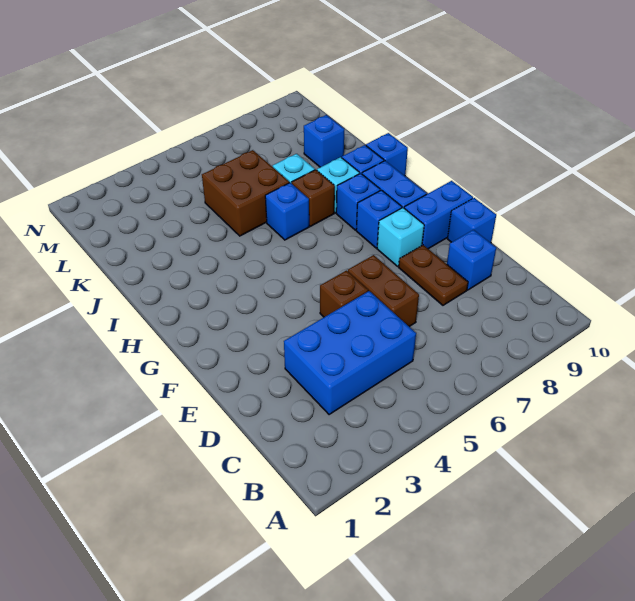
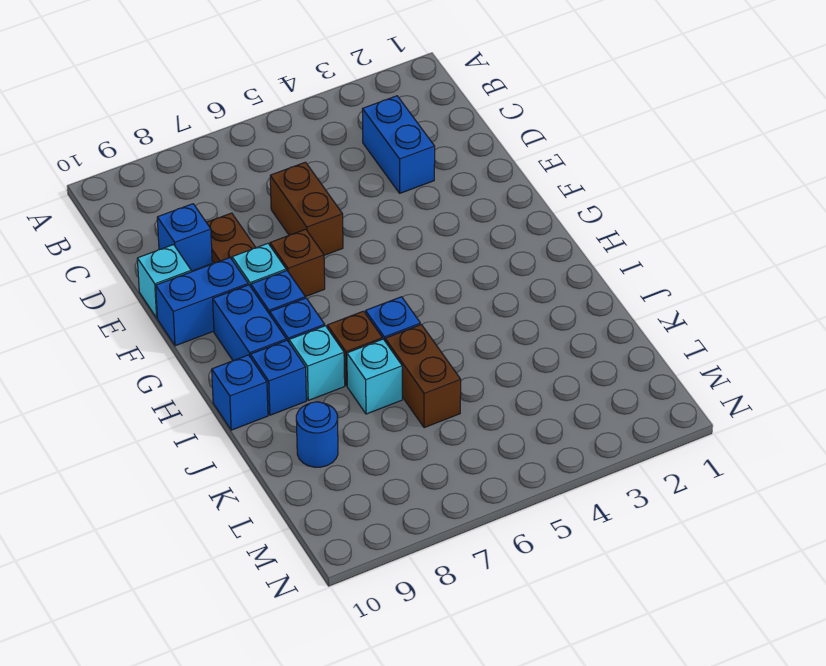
blue 2x3 brick [284,291,416,415] -> blue 1x2 brick [362,96,435,193]
brown 1x1 brick [320,271,368,317] -> brown 1x1 brick moved to [270,229,325,297]
blue 1x1 brick [447,198,496,243] -> cyan 1x1 brick [137,245,191,318]
brown 2x2 brick [202,150,289,236] -> brown 1x2 brick [385,324,461,428]
blue 1x1 brick [304,115,344,167] -> blue 1x1 round brick [296,402,338,467]

